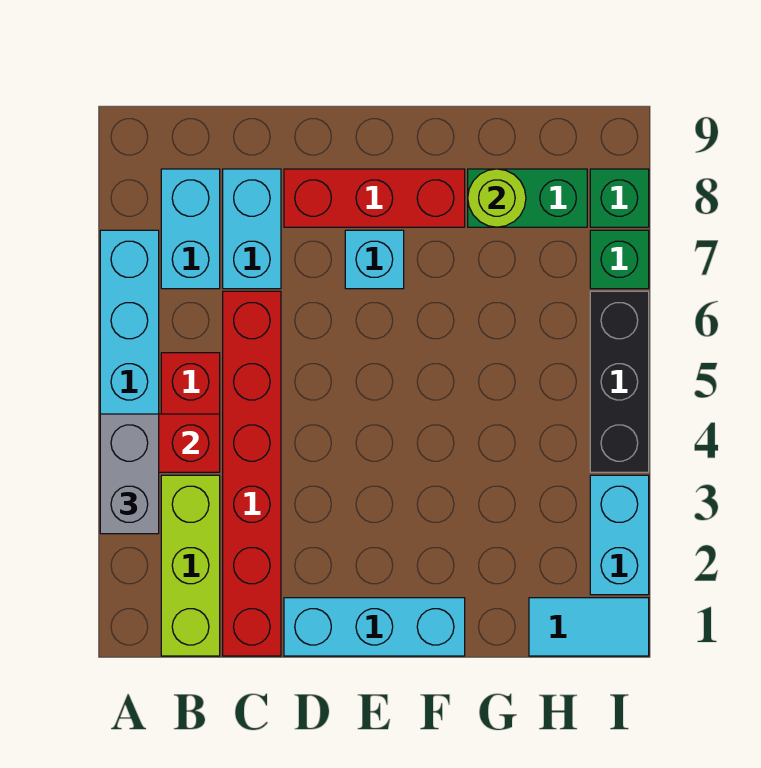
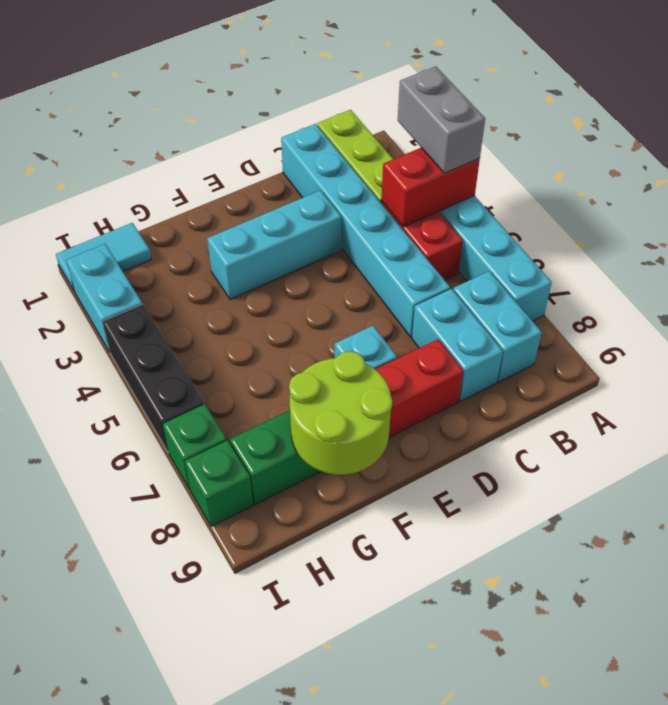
red 1x6 brick [223,291,281,656] -> cyan 1x6 brick [281,124,450,337]
cyan 1x3 brick [284,598,465,656] -> cyan 1x3 brick moved to [207,190,341,299]
lime 1x1 round brick [468,169,526,227] -> lime 2x2 round brick [289,351,392,475]

